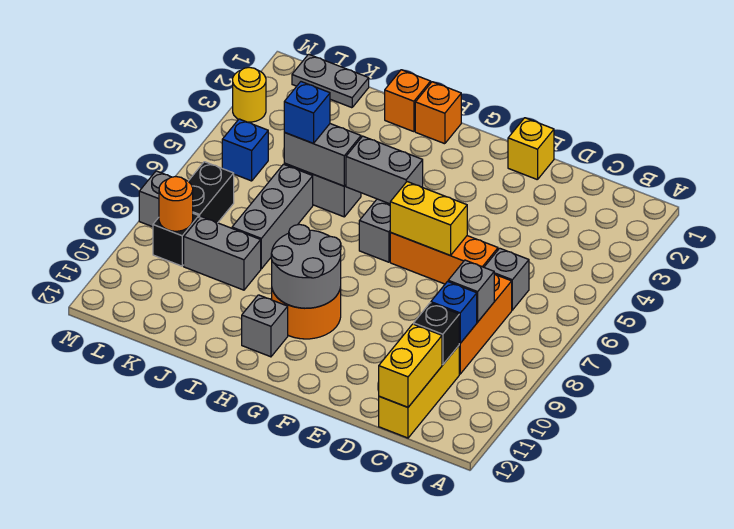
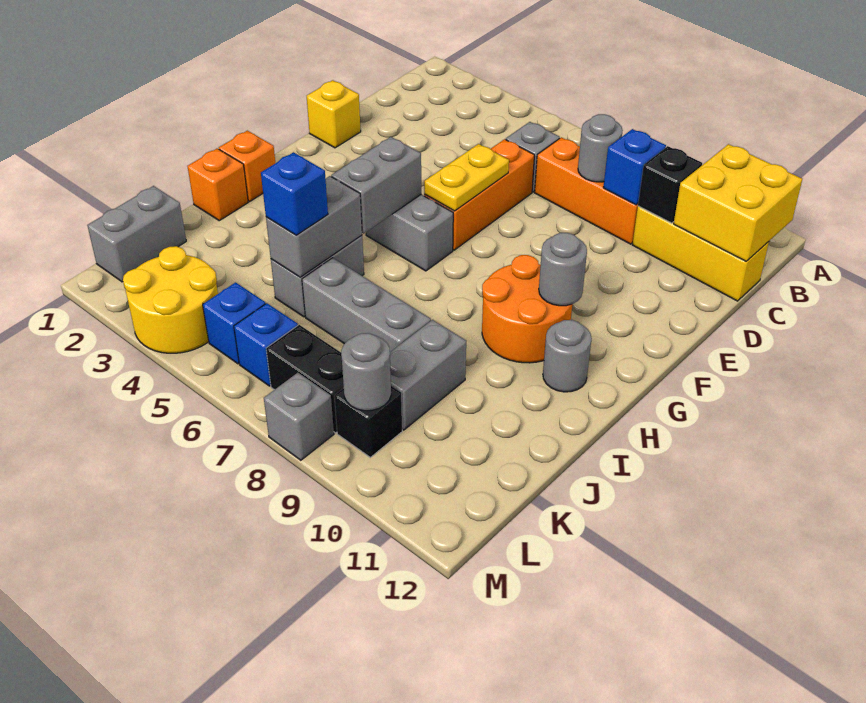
grey 1x1 brick [448,260,494,322] -> grey 1x1 round brick [578,114,623,182]
yellow 1x2 brick [379,324,442,407] -> yellow 2x2 brick [674,144,802,261]
yellow 1x2 brick [390,182,467,256] -> yellow 1x2 plate [424,144,509,211]
grey 2x2 round brick [271,224,341,308] -> grey 1x1 round brick [539,233,587,306]
grey 1x1 brick [242,295,288,357] -> grey 1x1 round brick [543,320,592,392]
grey 1x2 plate [292,54,369,108] -> grey 1x2 brick [87,186,186,282]
none -> blue 1x1 brick [234,303,298,386]
orange 1x1 round brick [159,176,193,231] -> grey 1x1 round brick [341,333,391,411]
yellow 1x1 round brick [233,67,266,122] -> yellow 2x2 round brick [123,246,218,353]

